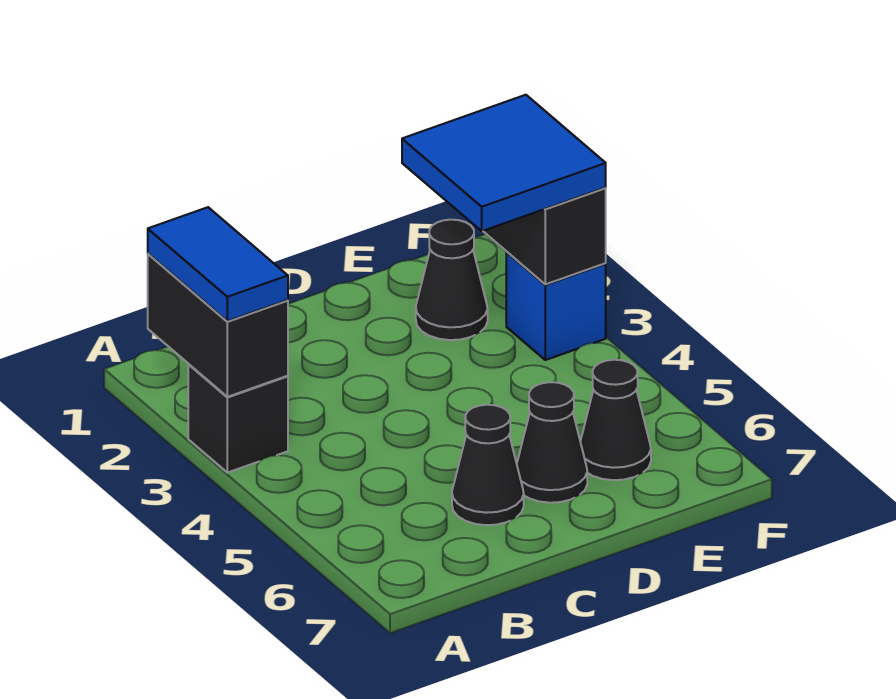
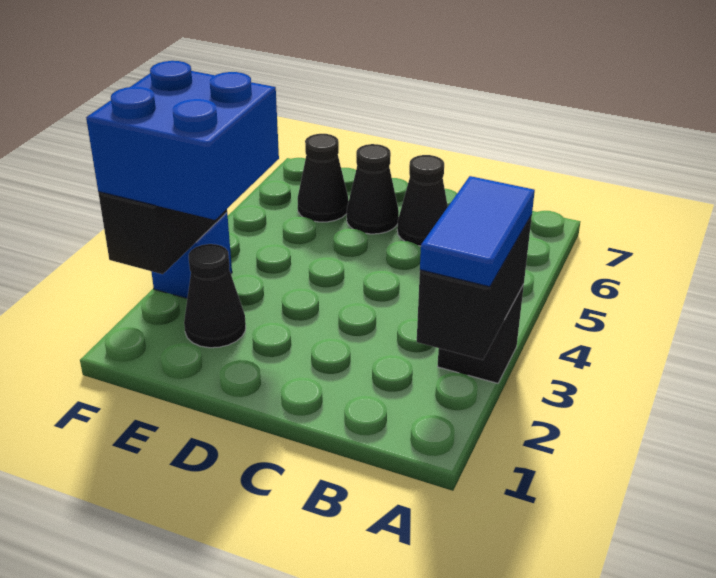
blue 2x2 tile [402,95,606,231] -> blue 2x2 brick [86,61,279,220]

